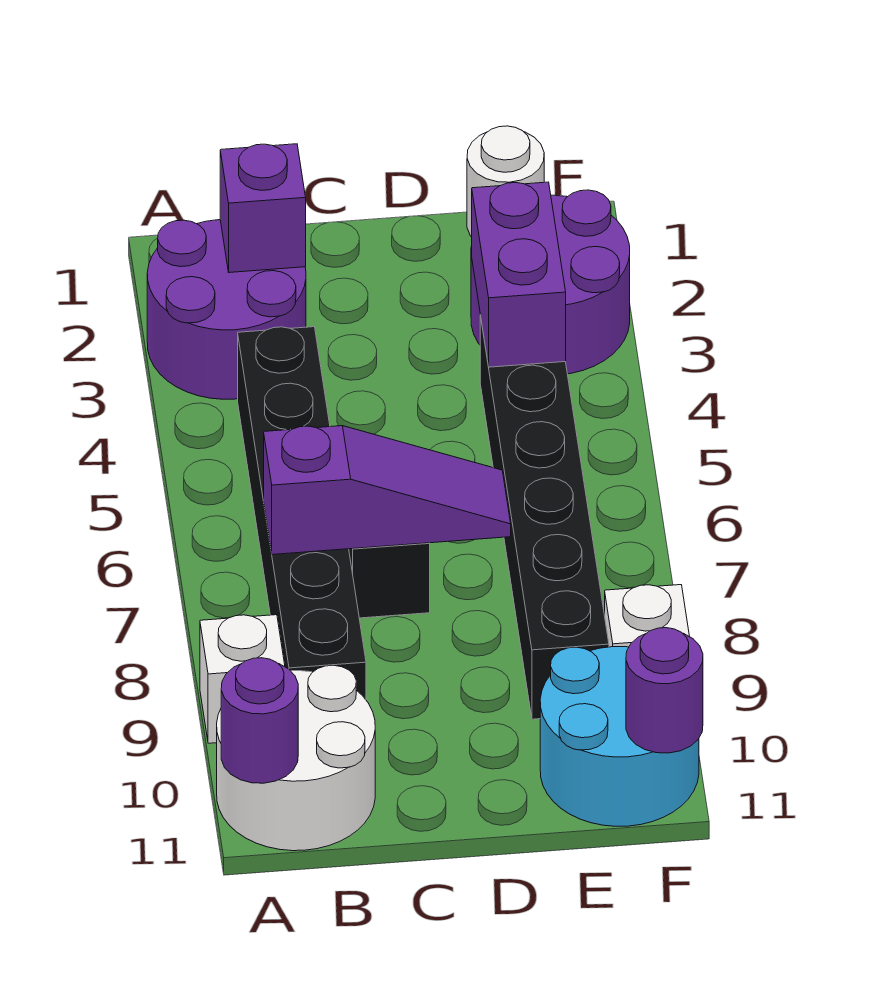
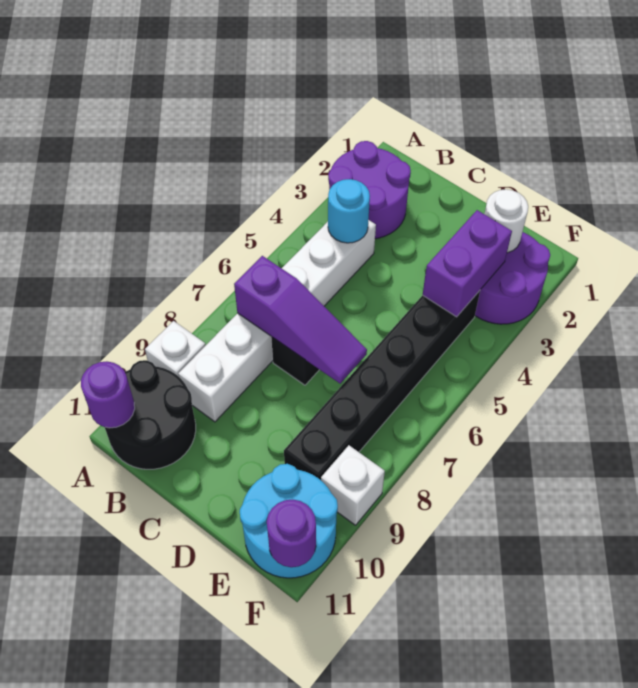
white 2x2 round brick [217,665,375,851] -> black 2x2 round brick [105,360,196,469]
purple 1x1 brick [220,144,306,273] -> none
black 1x6 brick [238,327,366,700] -> white 1x6 brick [178,220,376,422]
none -> cyan 1x1 round brick [328,179,370,243]

